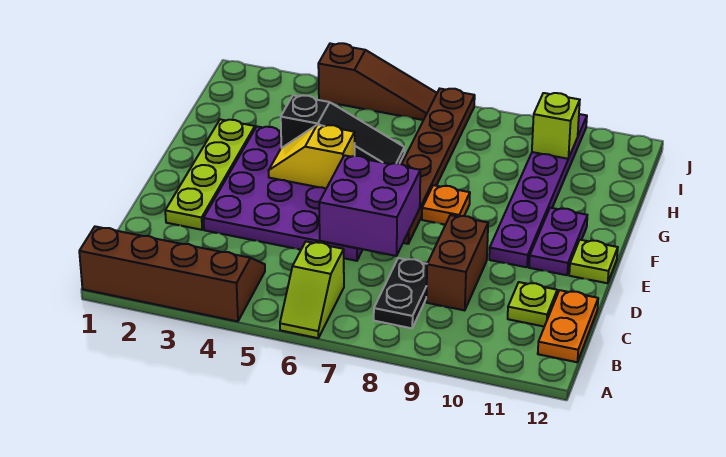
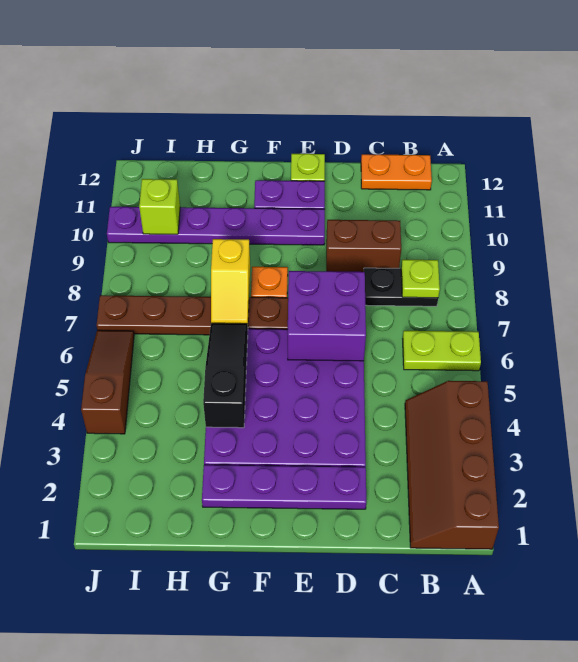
lime 1x2 slope [280,242,344,338] -> lime 1x2 plate [403,331,481,371]
lime 1x1 plate [508,282,557,327] -> lime 1x1 plate moved to [401,260,440,298]
lime 1x4 plate [165,119,255,230] -> purple 1x4 plate [202,465,366,509]
yellow 1x2 slope [268,125,355,189] -> yellow 1x2 slope moved to [211,239,250,324]

